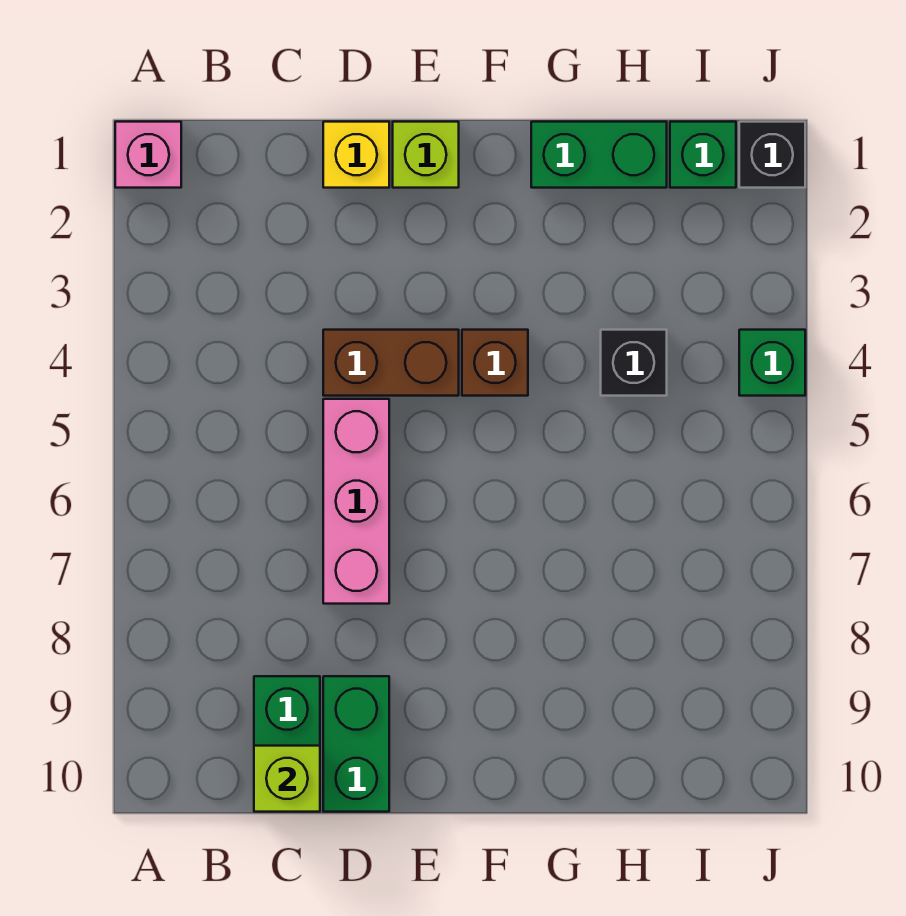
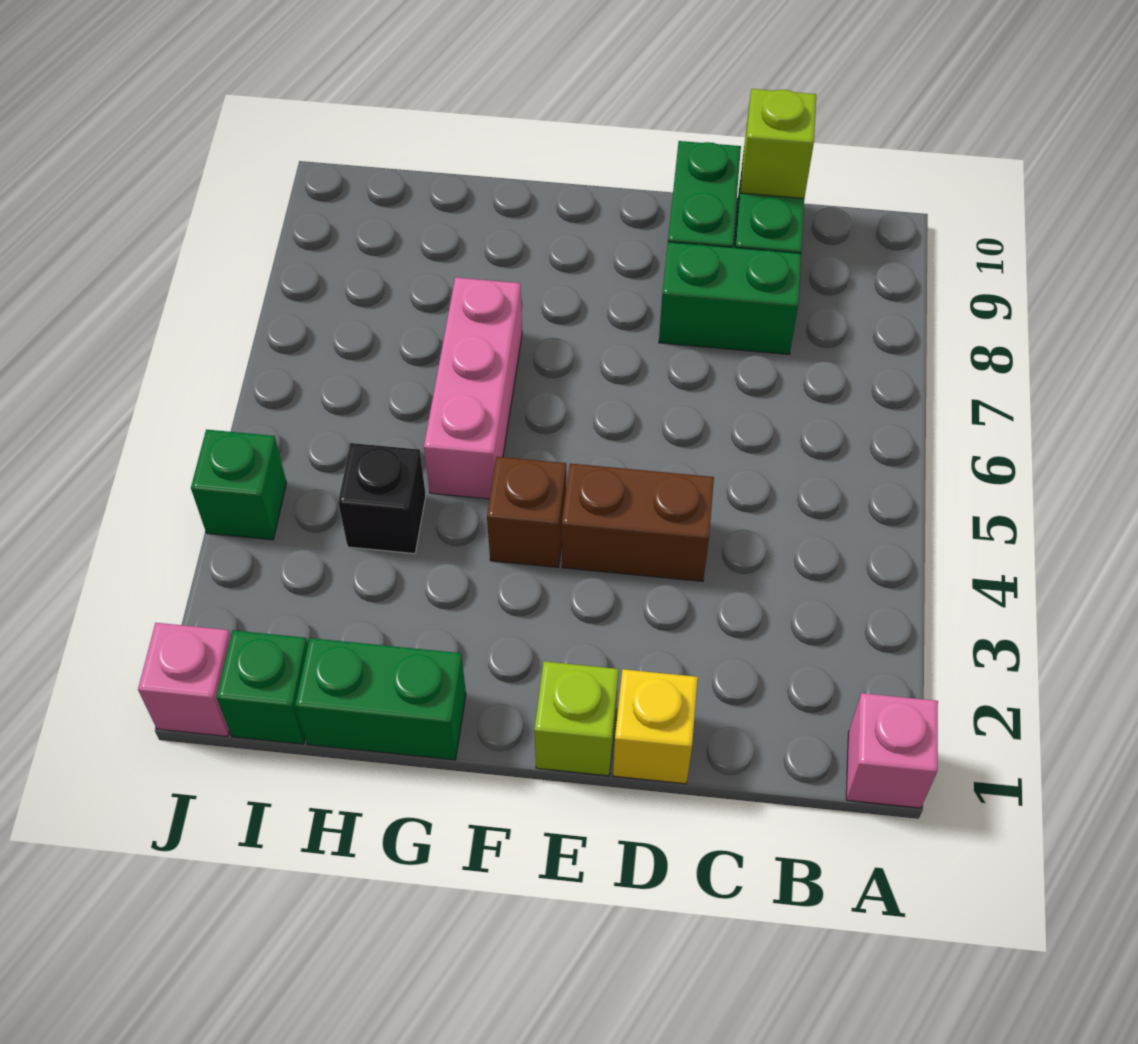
none -> green 1x2 brick [659,242,801,354]
pink 1x3 brick [323,399,389,604] -> pink 1x3 brick moved to [424,277,522,499]
black 1x1 brick [739,122,805,188] -> pink 1x1 brick [138,623,231,736]

